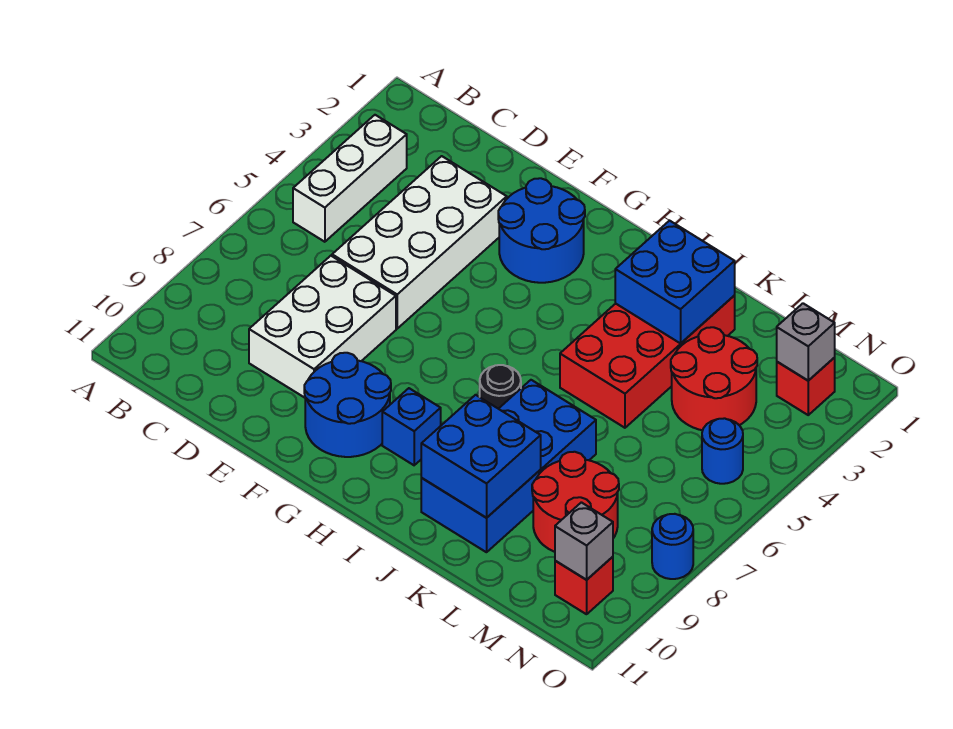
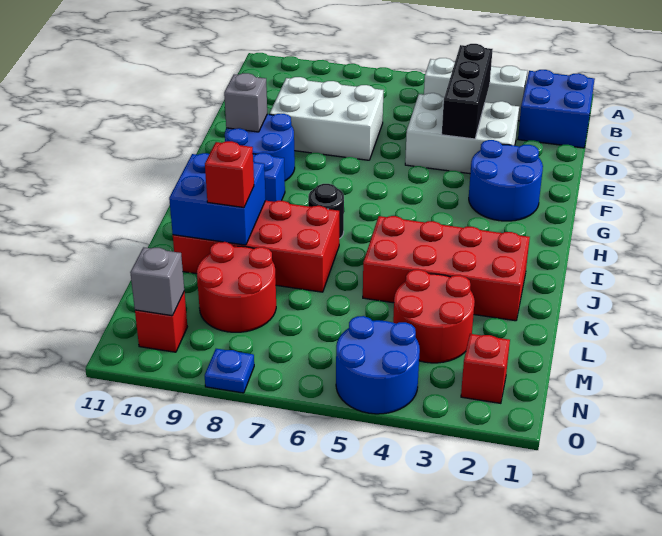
none -> black 1x3 brick [442,44,493,139]
white 2x4 brick [332,156,507,329] -> white 2x3 brick [405,93,519,174]
blue 2x2 brick [615,221,735,343] -> blue 2x2 brick moved to [518,70,595,148]
blue 2x4 brick [421,380,596,552] -> red 2x4 brick [173,201,339,292]
none -> red 1x1 brick [205,141,254,207]
grey 1x1 brick [777,303,835,381] -> grey 1x1 brick moved to [224,73,267,132]
blue 1x1 round brick [702,418,743,484] -> blue 2x2 round brick [336,316,420,414]
blue 1x1 round brick [652,514,693,579] -> blue 1x1 plate [205,349,254,393]

